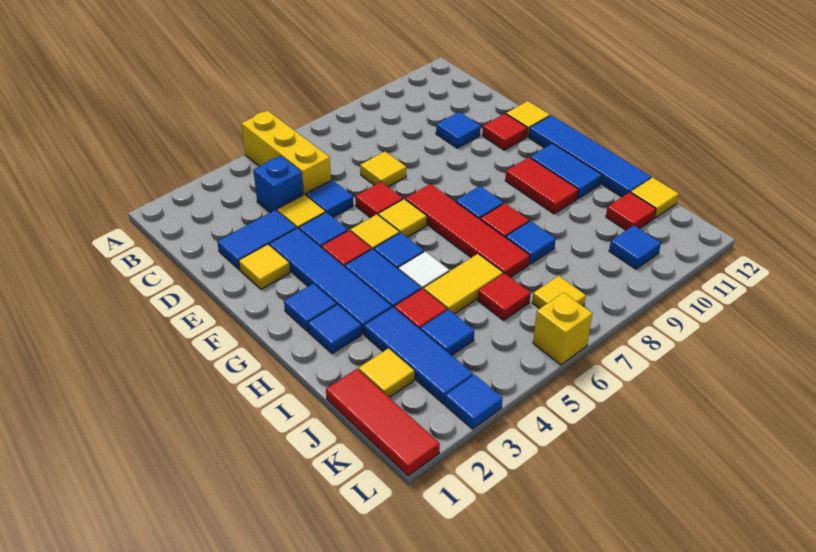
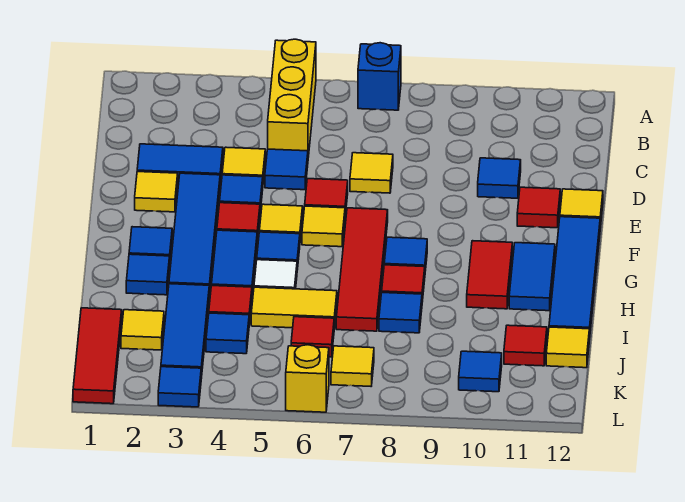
blue 1x1 brick [253,156,303,213] -> blue 1x1 brick moved to [358,43,401,110]

